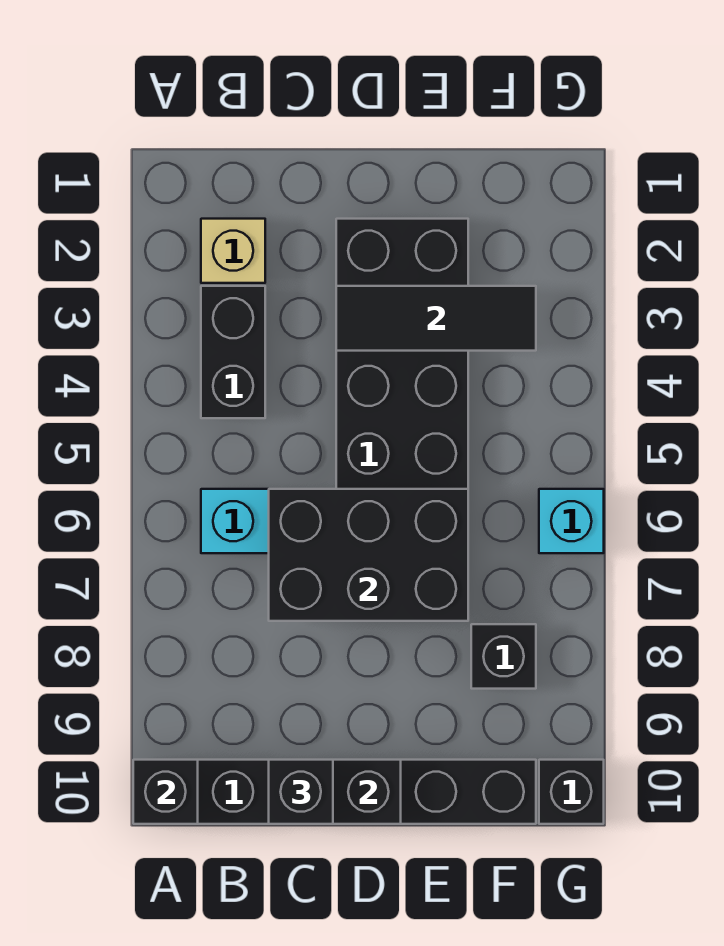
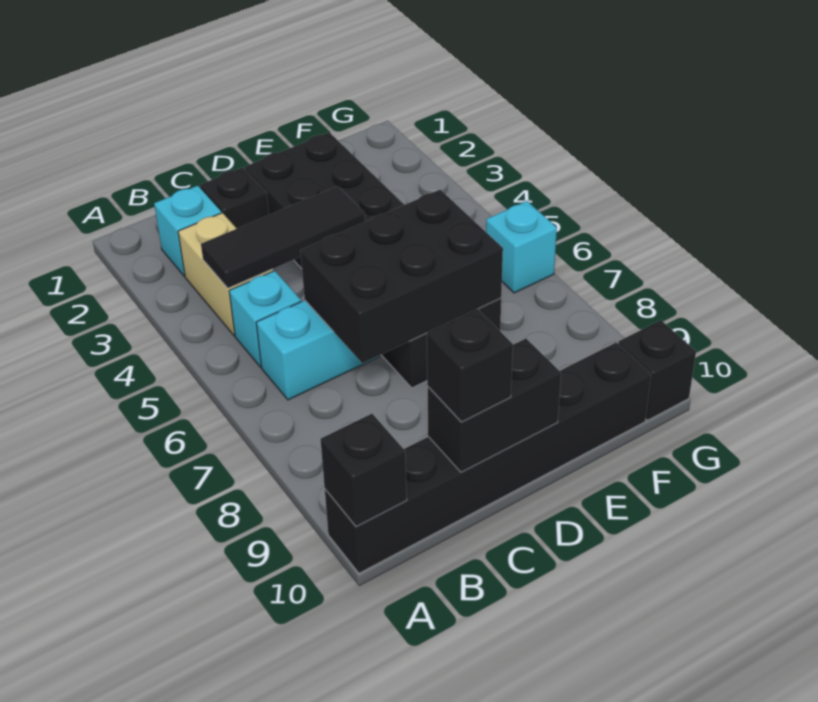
tan 1x1 brick [201,219,265,283] -> cyan 1x1 brick [154,186,221,276]
black 1x2 brick [201,286,265,418] -> tan 1x2 brick [178,213,273,336]
none -> cyan 1x1 brick [229,271,301,367]
black 1x3 tile [336,286,536,351] -> black 1x3 tile moved to [201,186,365,288]
black 1x1 brick [471,624,536,689] -> black 1x1 brick moved to [200,167,269,228]

